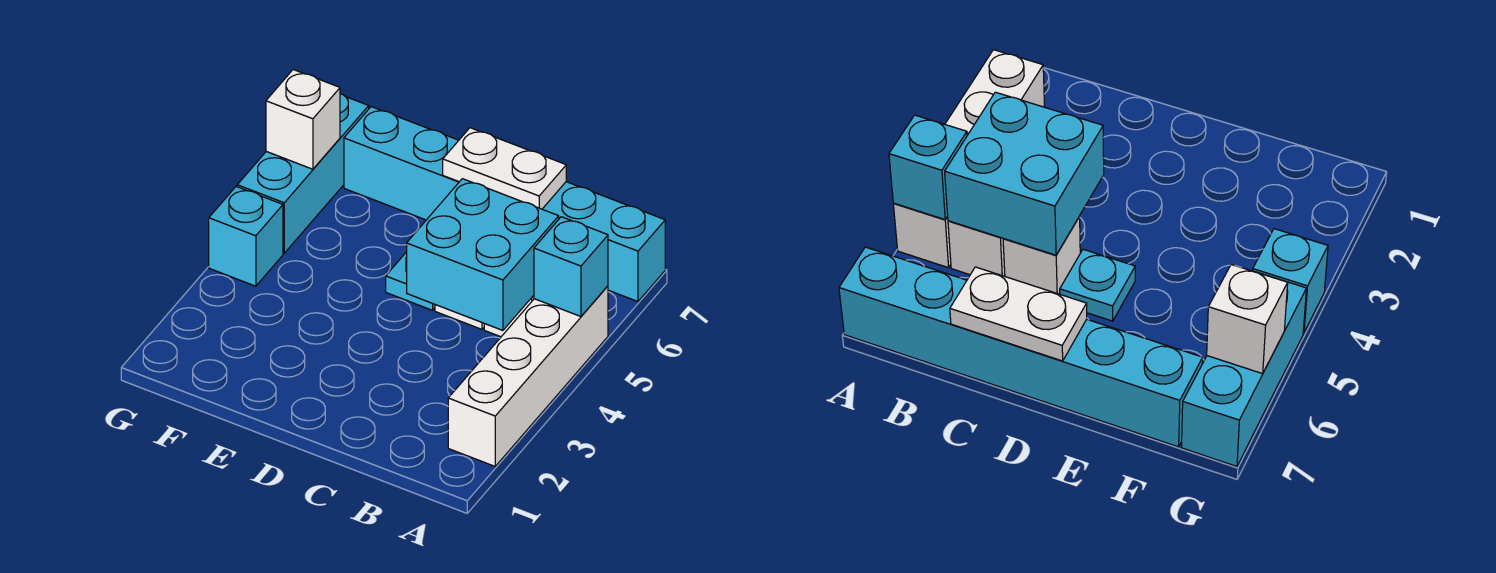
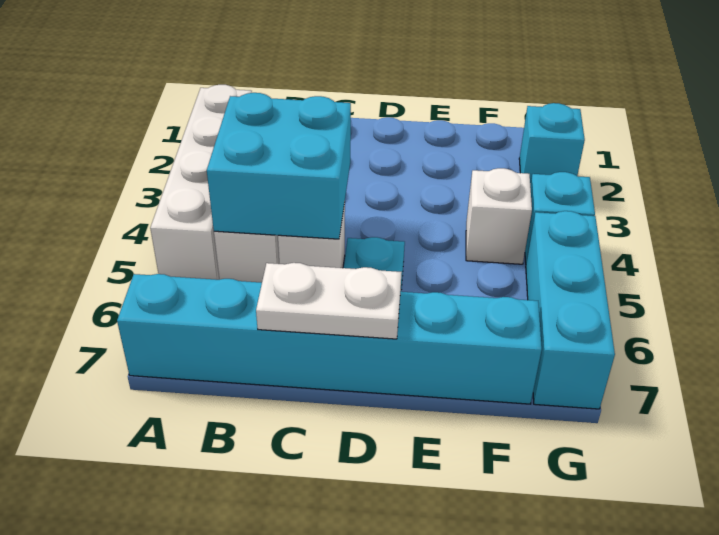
cyan 1x1 brick [534,217,608,317] -> cyan 1x1 brick moved to [519,103,585,185]
white 1x1 brick [266,70,340,169] -> white 1x1 brick moved to [466,168,532,264]

